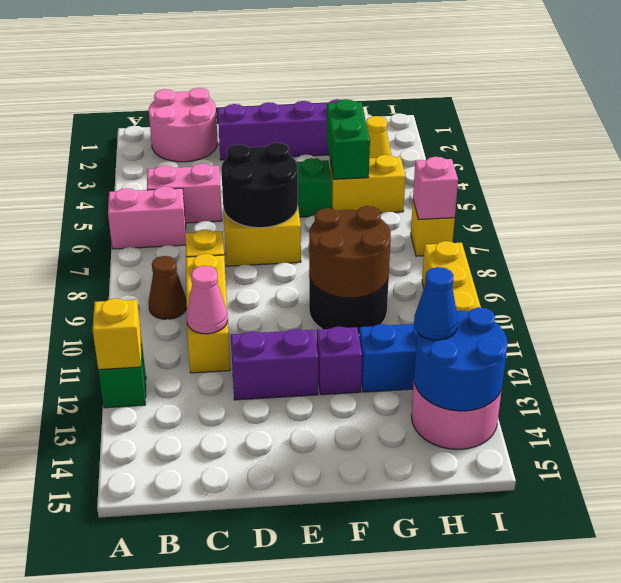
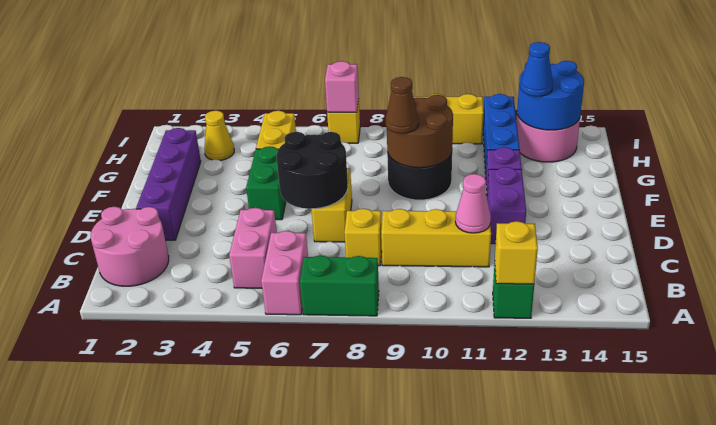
brown 1x1 cone [148,256,187,319] -> brown 1x1 cone moved to [386,77,419,133]
green 1x2 brick [327,99,370,179] -> green 1x2 brick moved to [300,256,379,316]

